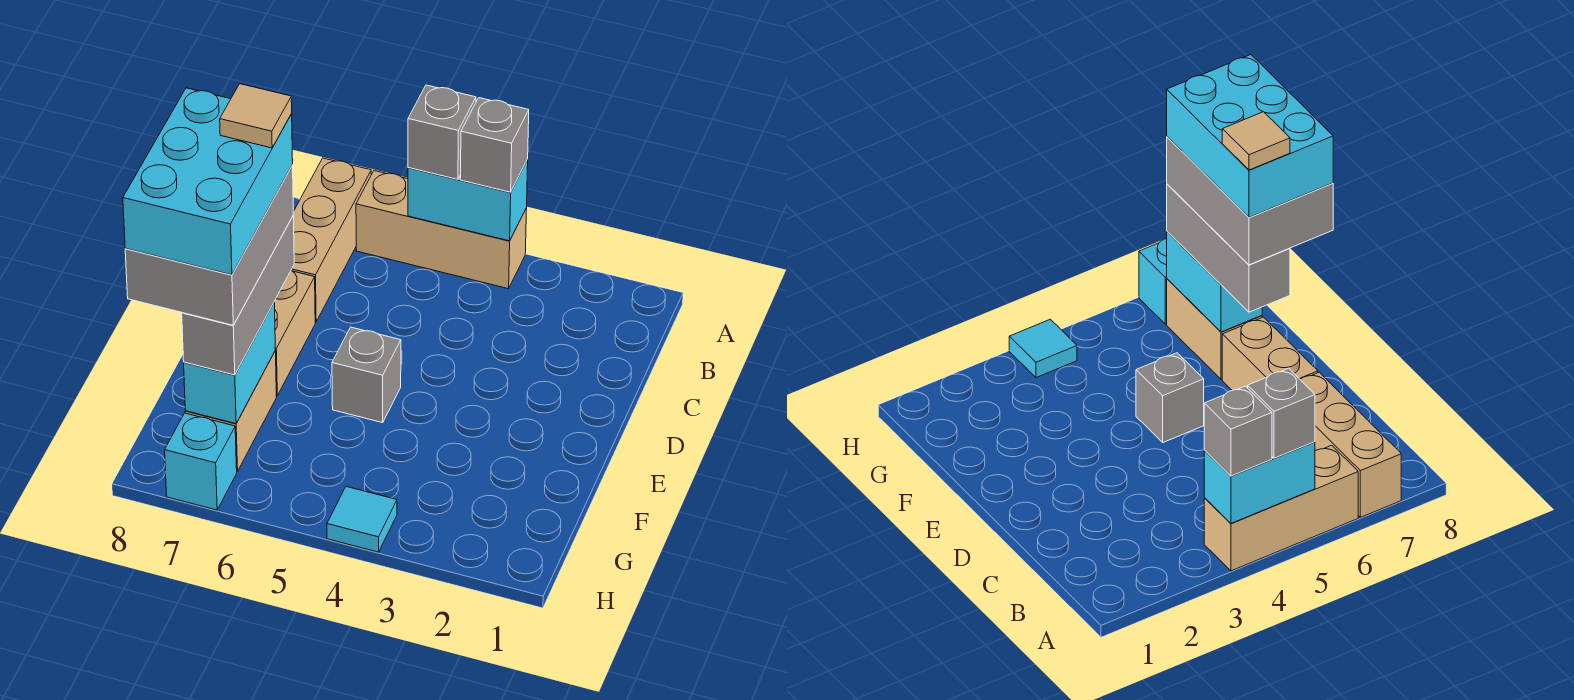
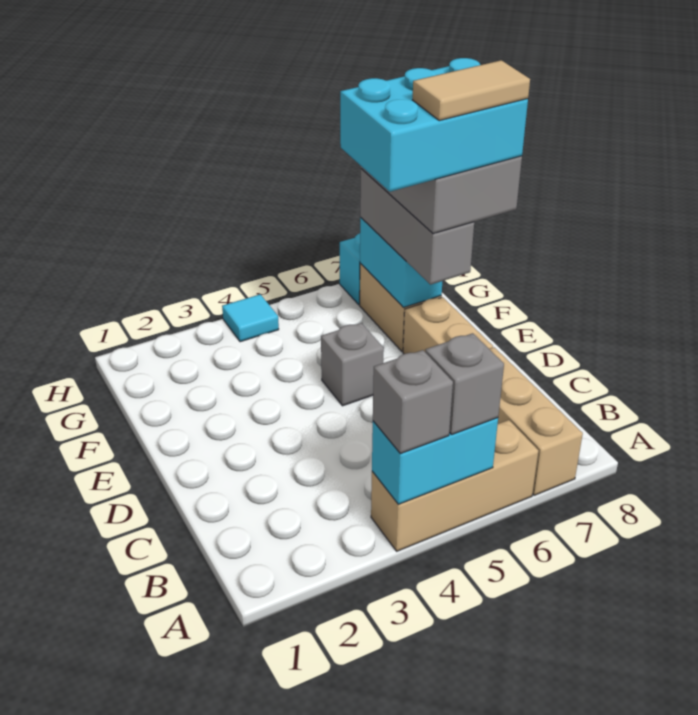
cyan 2x3 brick [123,88,293,275] -> cyan 2x3 brick turned to [340,58,528,192]
tan 1x1 tile [220,84,292,148] -> tan 1x2 tile [413,60,530,121]

